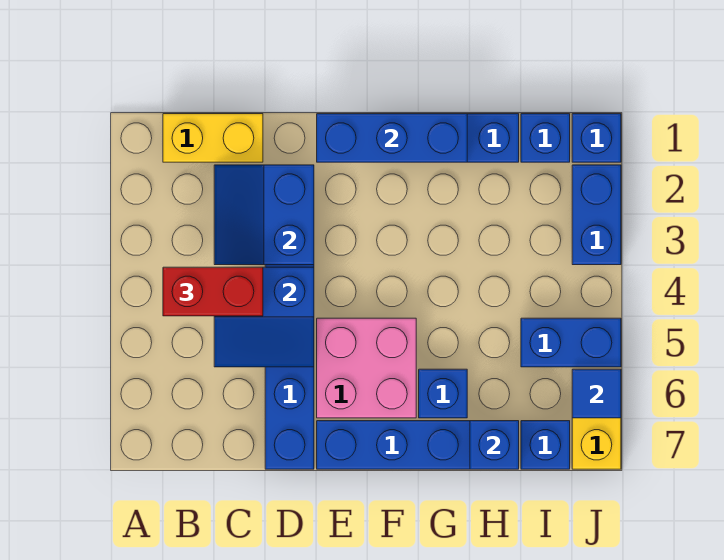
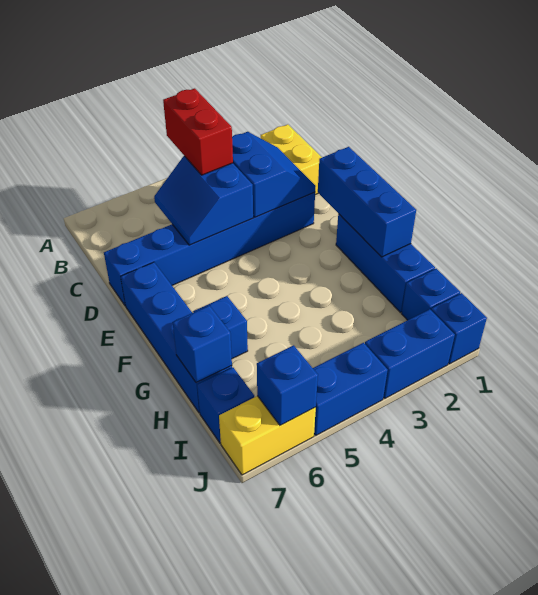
blue 2x2 slope [214,165,314,265] -> blue 2x2 slope turned to [232,132,316,217]
pink 2x2 brick [317,318,416,418] -> none
blue 1x2 brick [521,318,621,367] -> blue 1x2 brick turned to [313,343,388,435]
blue 1x1 tile [572,369,621,418] -> blue 1x1 brick [257,345,318,425]

